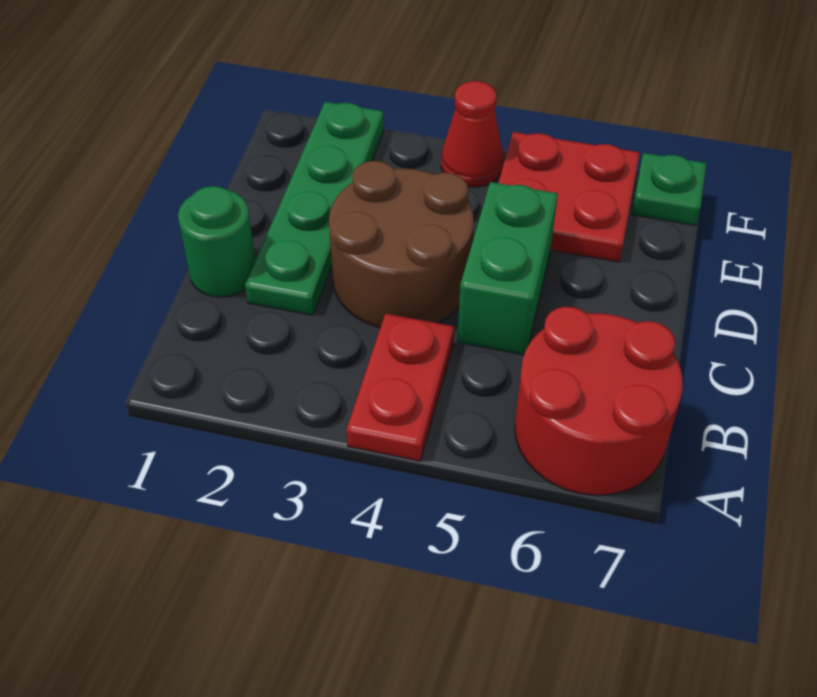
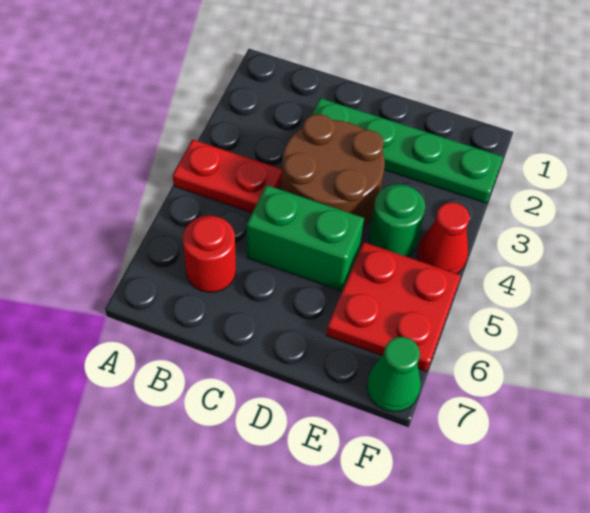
red 2x2 round brick [515,307,683,495] -> red 1x1 round brick [183,216,236,292]
green 1x1 round brick [178,186,255,297] -> green 1x1 round brick moved to [369,184,426,257]
green 1x1 plate [632,153,706,225] -> green 1x1 cone [367,337,421,412]

